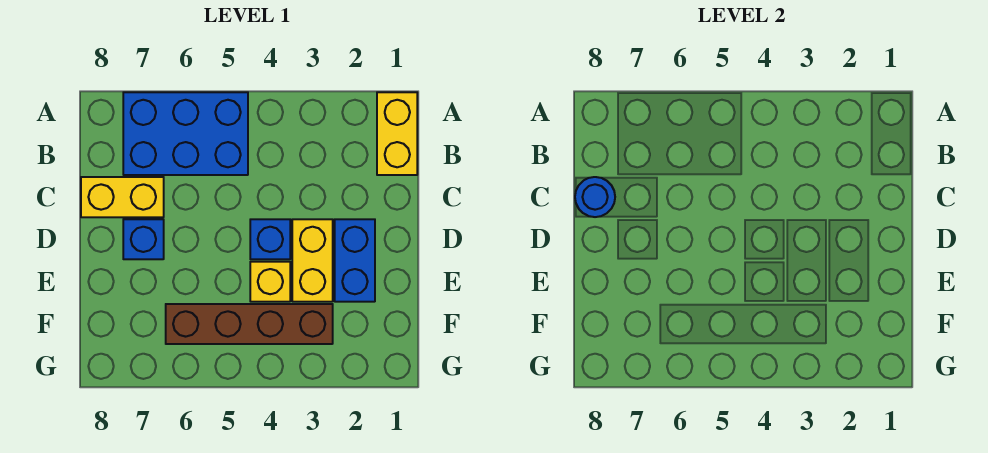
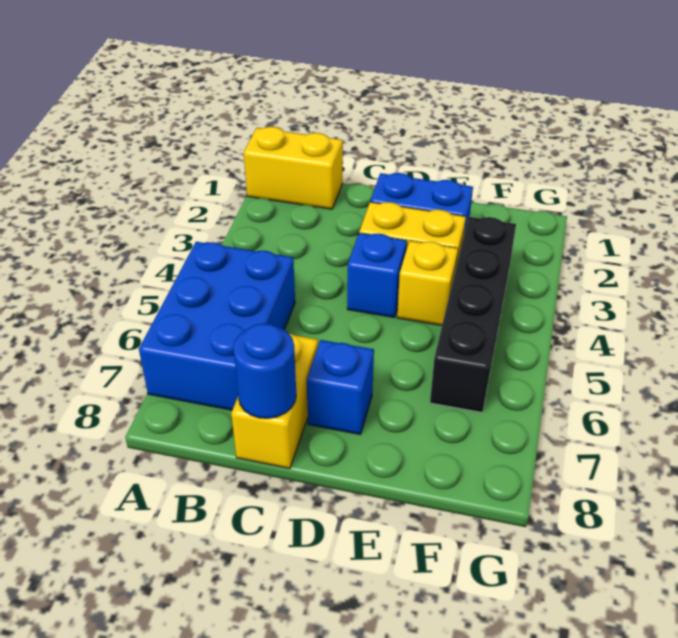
brown 1x4 brick [166,304,333,344] -> black 1x4 brick [430,217,516,412]

